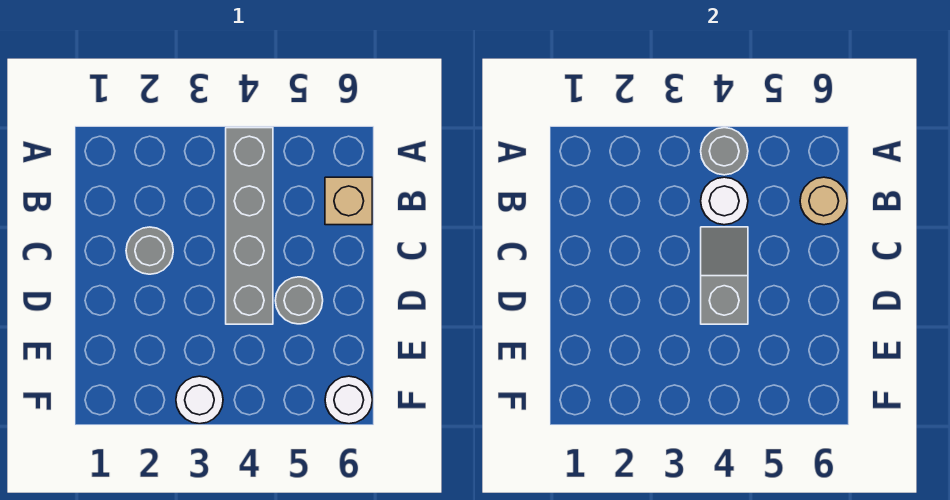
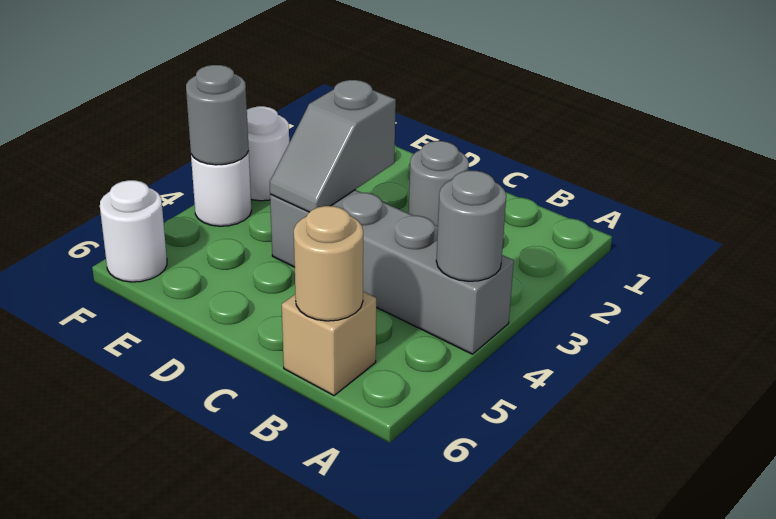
white 1x1 round brick [701,177,748,225] -> white 1x1 round brick moved to [191,152,252,226]
grey 1x2 slope [701,227,748,324] -> grey 1x2 slope turned to [269,80,396,212]
grey 1x1 round brick [275,277,323,324] -> grey 1x1 round brick moved to [186,65,249,165]

